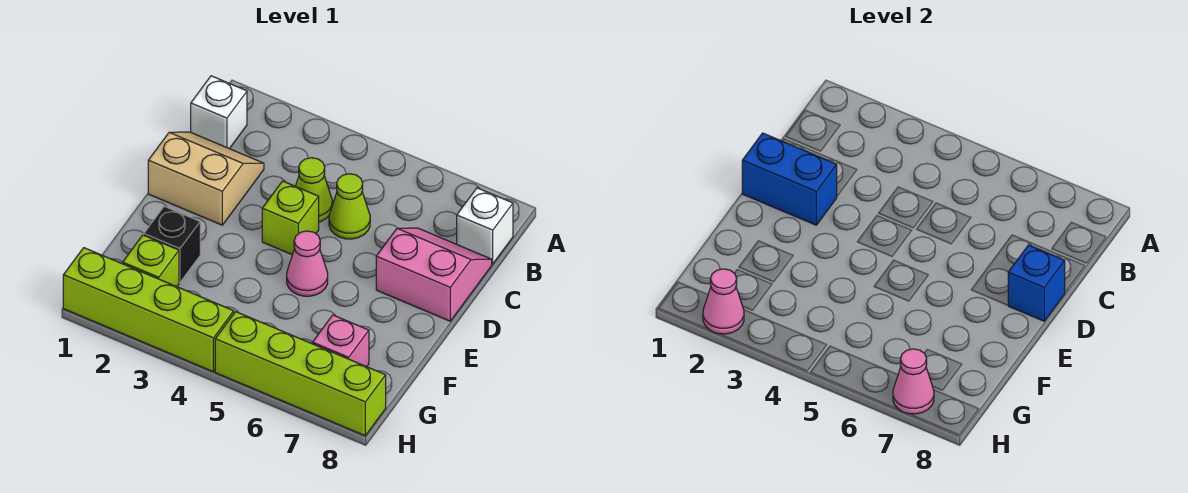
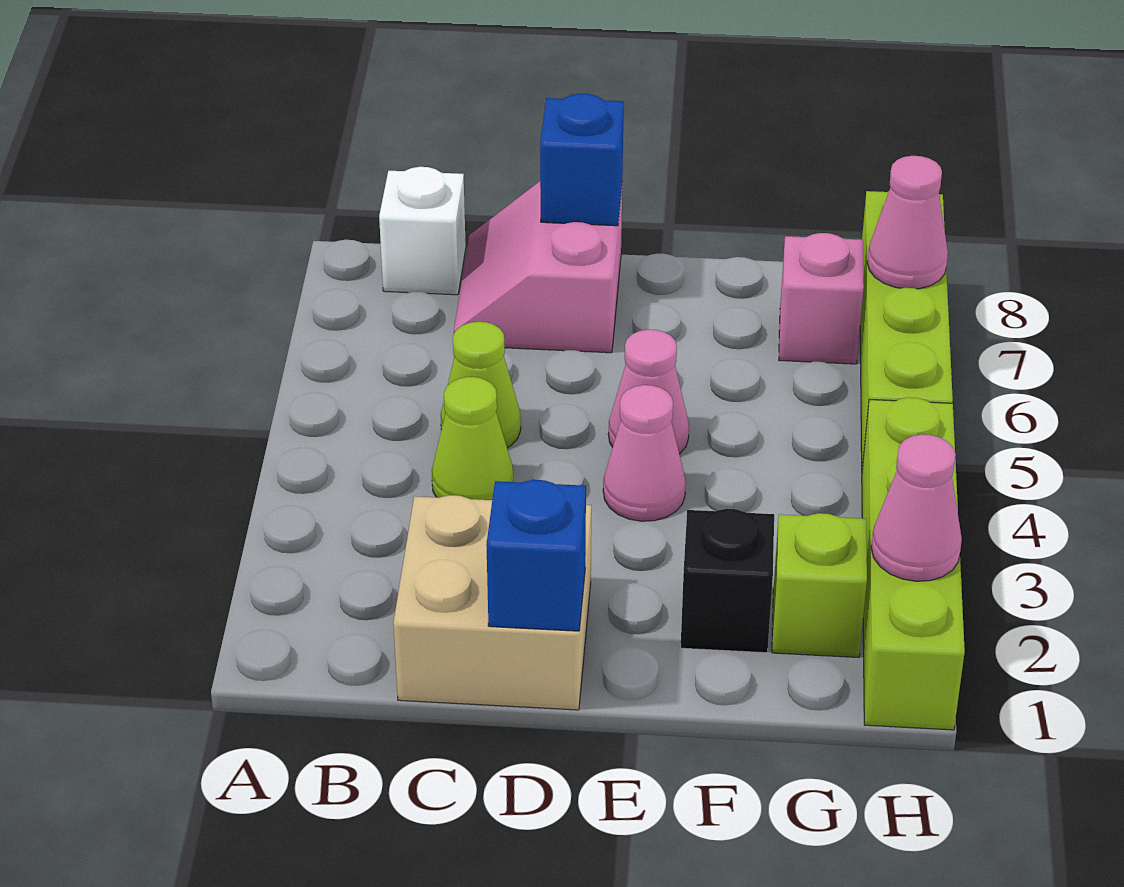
white 1x1 brick [191,76,247,149] -> none
tan 2x2 slope [148,132,264,225] -> tan 2x2 brick [393,495,591,710]
blue 1x2 brick [742,133,837,225] -> blue 1x1 brick [486,480,586,631]
lime 1x1 brick [262,181,319,255] -> none
none -> pink 1x1 cone [603,385,686,521]

